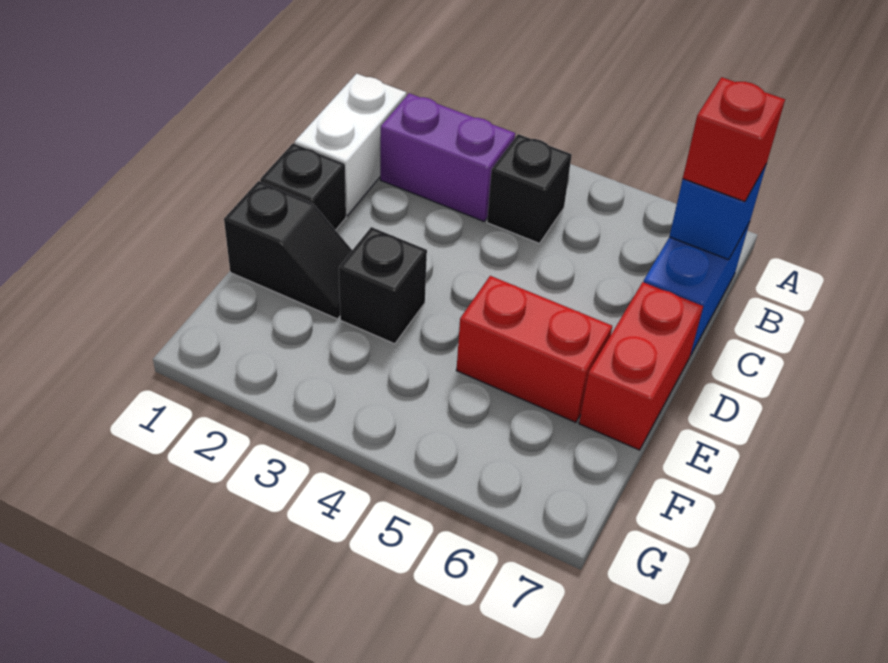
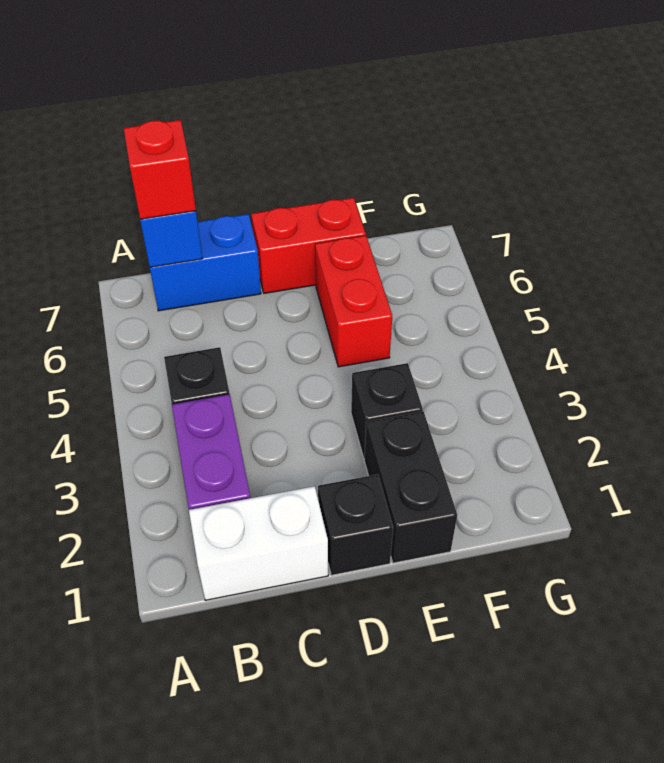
black 1x2 slope [224,181,352,319] -> black 1x2 brick [364,411,457,563]

